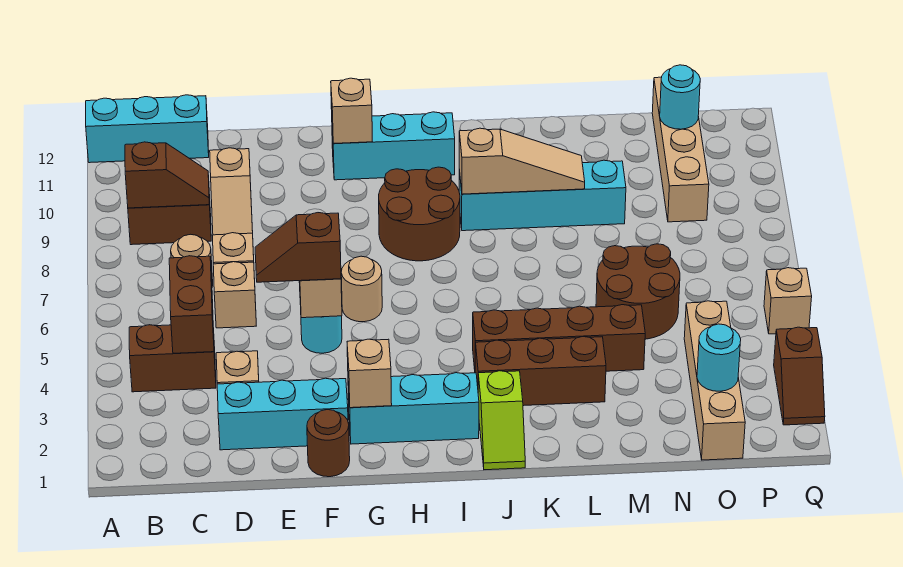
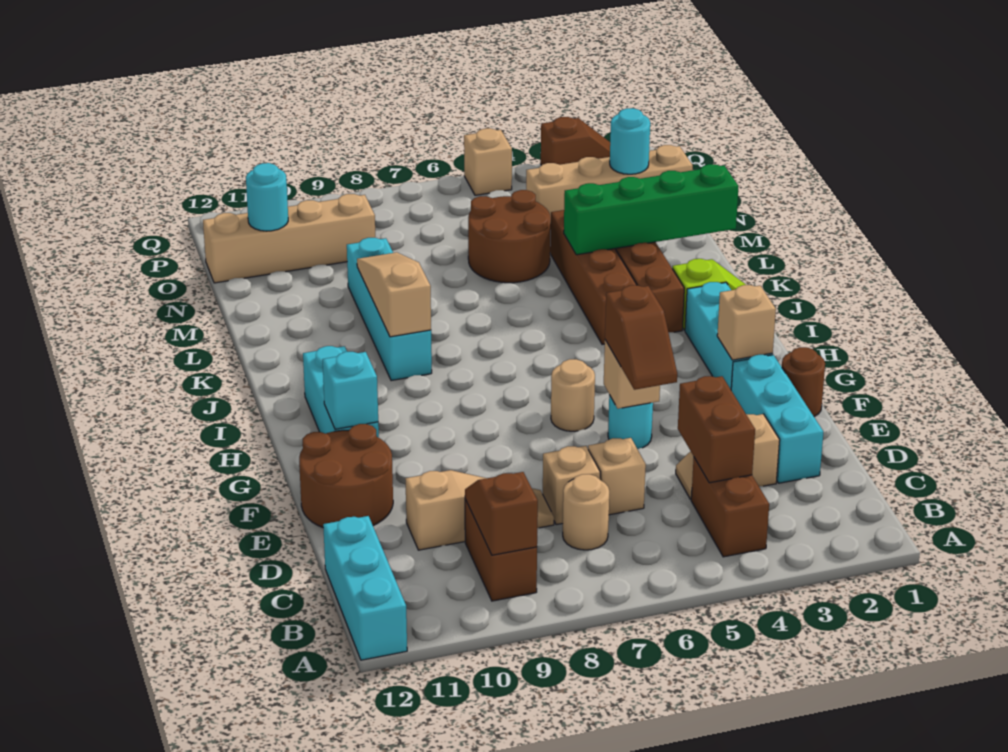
brown 1x2 brick [169,256,214,353] -> brown 1x2 brick turned to [678,376,755,483]
tan 1x1 brick [331,78,372,144] -> cyan 1x1 brick [323,352,378,429]
brown 2x2 round brick [379,167,460,261] -> brown 2x2 round brick moved to [299,424,393,527]
none -> green 1x4 brick [564,164,739,255]

